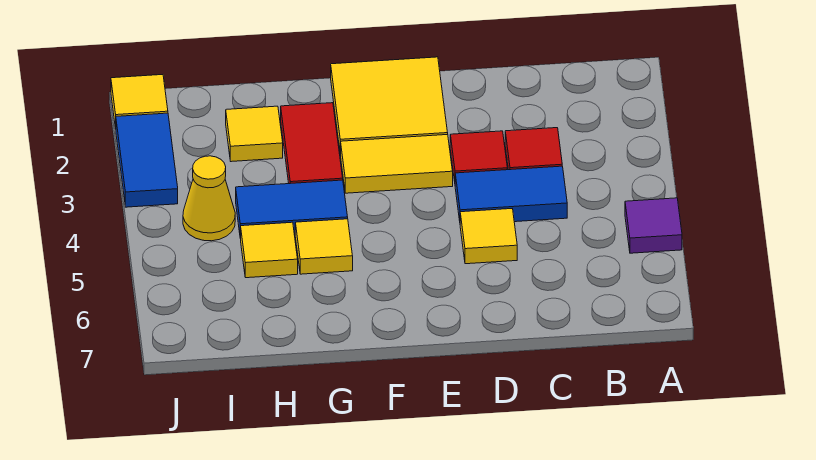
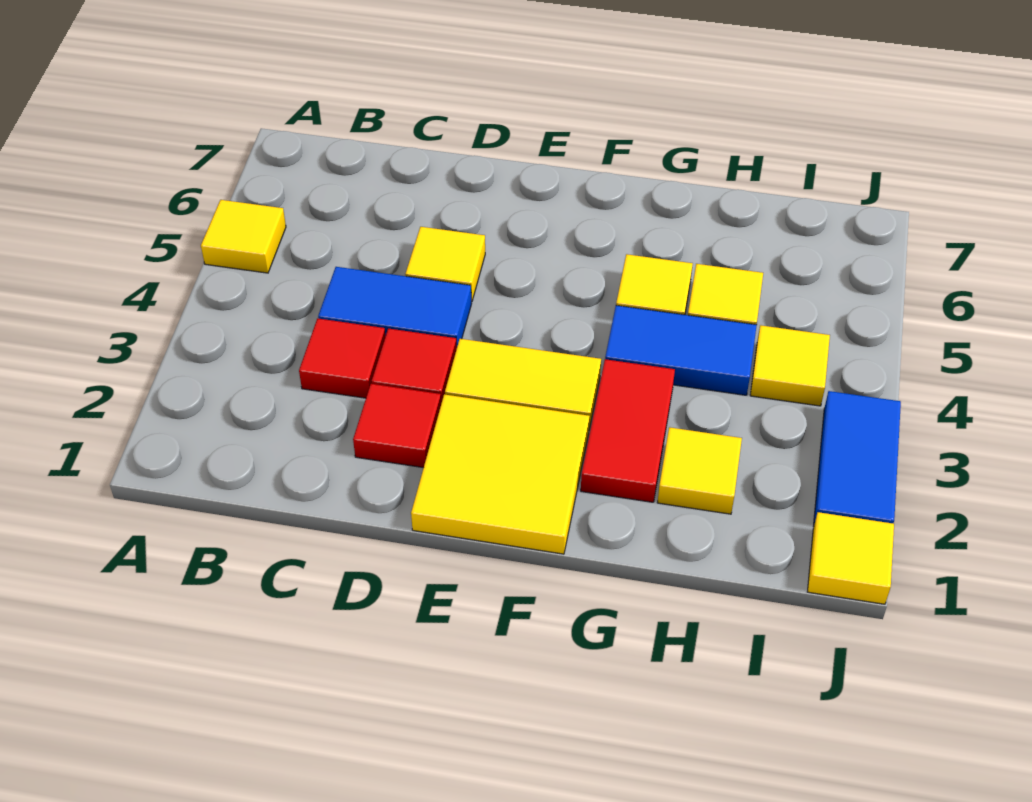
purple 1x1 tile [625,198,682,253] -> yellow 1x1 tile [201,200,286,273]
none -> red 1x1 tile [353,384,441,468]
yellow 1x1 cone [183,156,235,241] -> yellow 1x1 tile [750,325,830,406]

